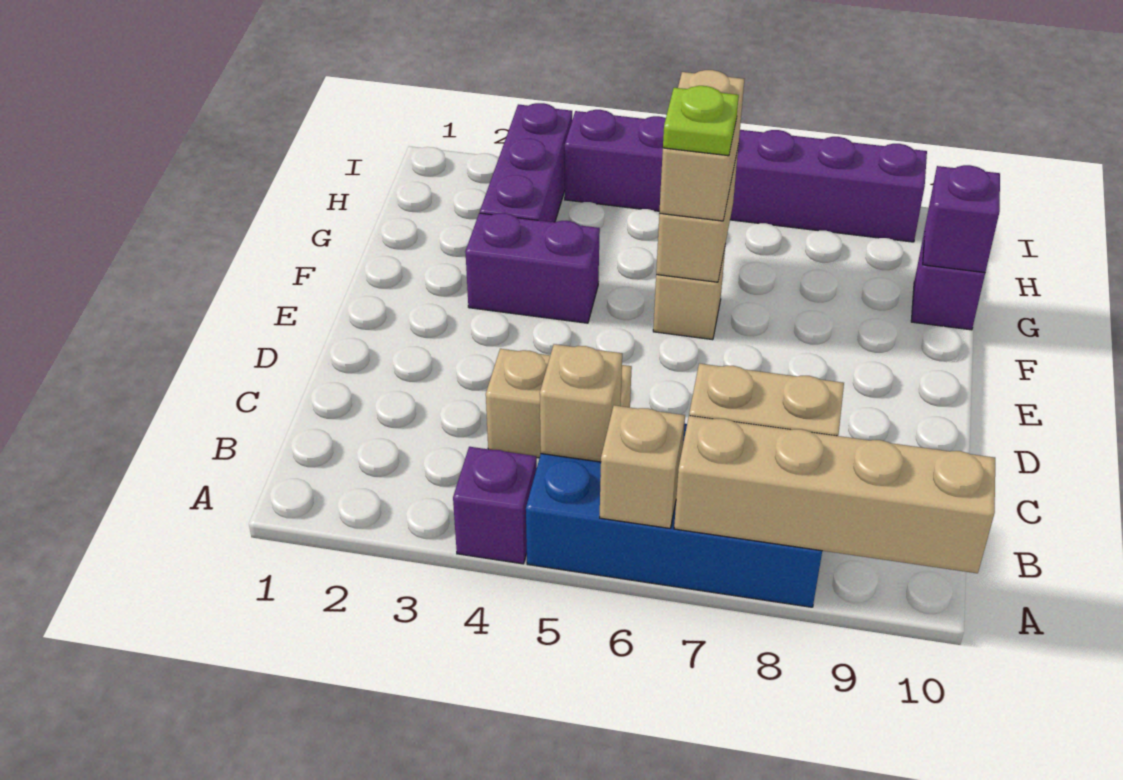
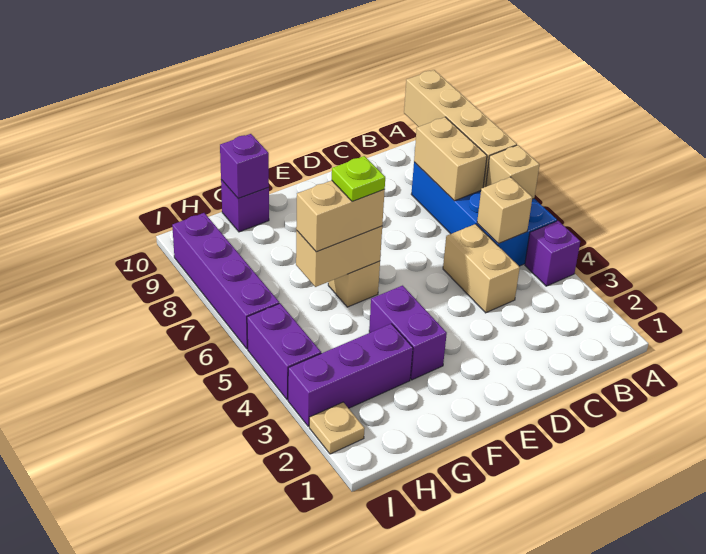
none -> tan 1x1 plate [309,402,365,454]

